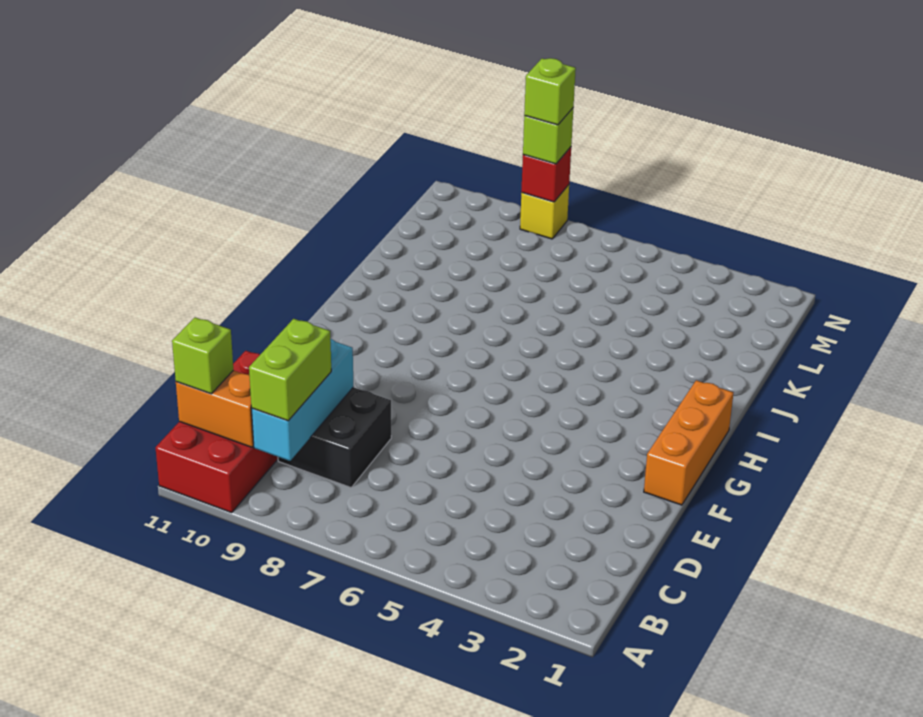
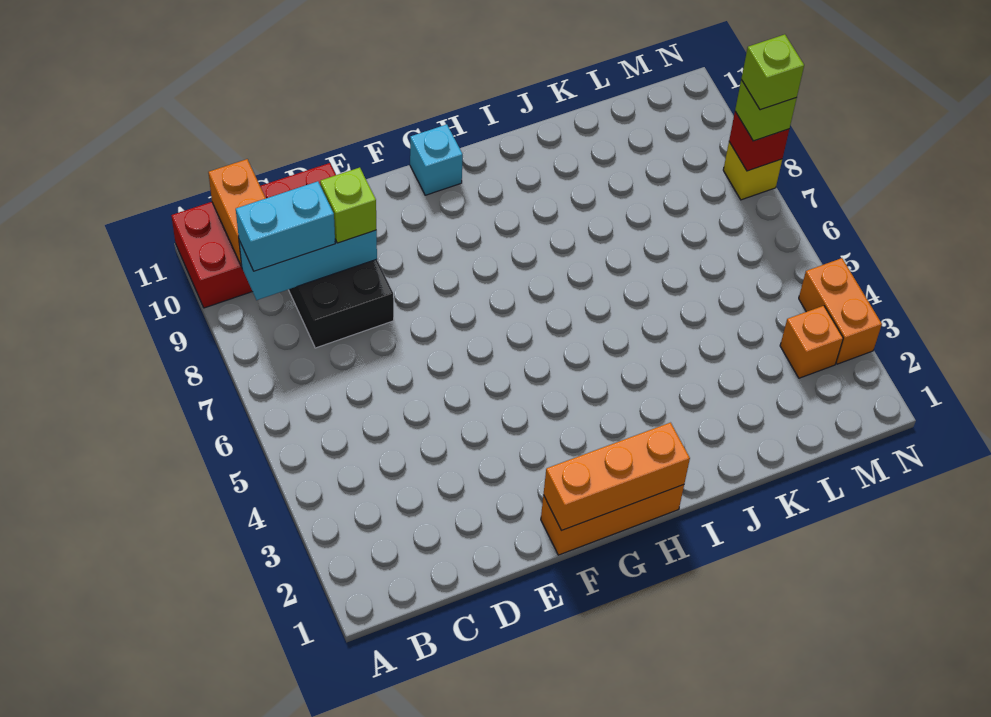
lime 1x2 brick [249,319,331,421] -> cyan 1x2 brick [236,181,335,271]
lime 1x1 brick [172,317,233,394] -> lime 1x1 brick moved to [320,168,376,243]
none -> orange 1x3 brick [544,423,690,531]
none -> cyan 1x1 brick [410,124,463,195]
none -> orange 1x1 brick [780,306,843,378]
none -> orange 1x2 brick [799,258,882,364]

